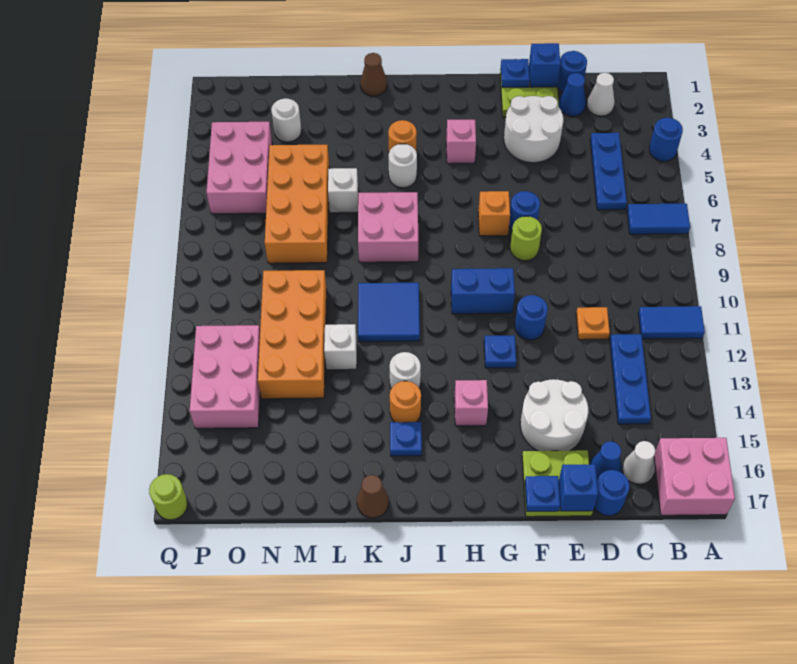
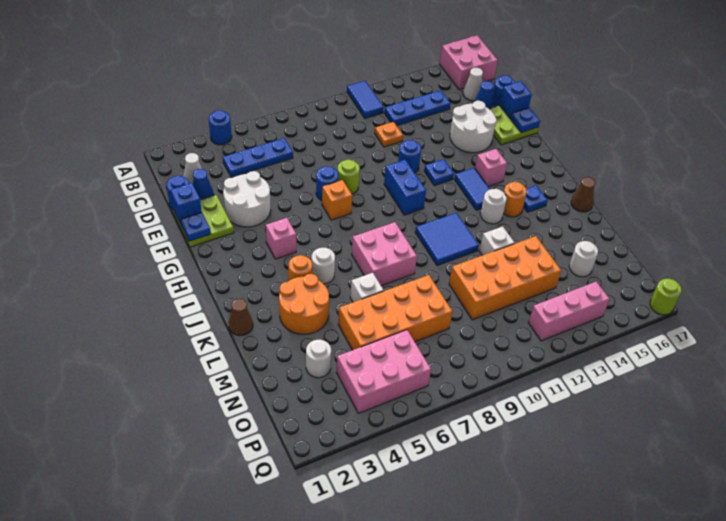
blue 1x2 tile [627,204,690,234] -> blue 1x2 tile moved to [455,168,490,210]
none -> orange 2x2 round brick [279,274,329,334]
none -> white 1x1 round brick [569,241,598,277]
pink 2x3 brick [190,325,260,428] -> pink 1x3 brick [529,282,610,341]

